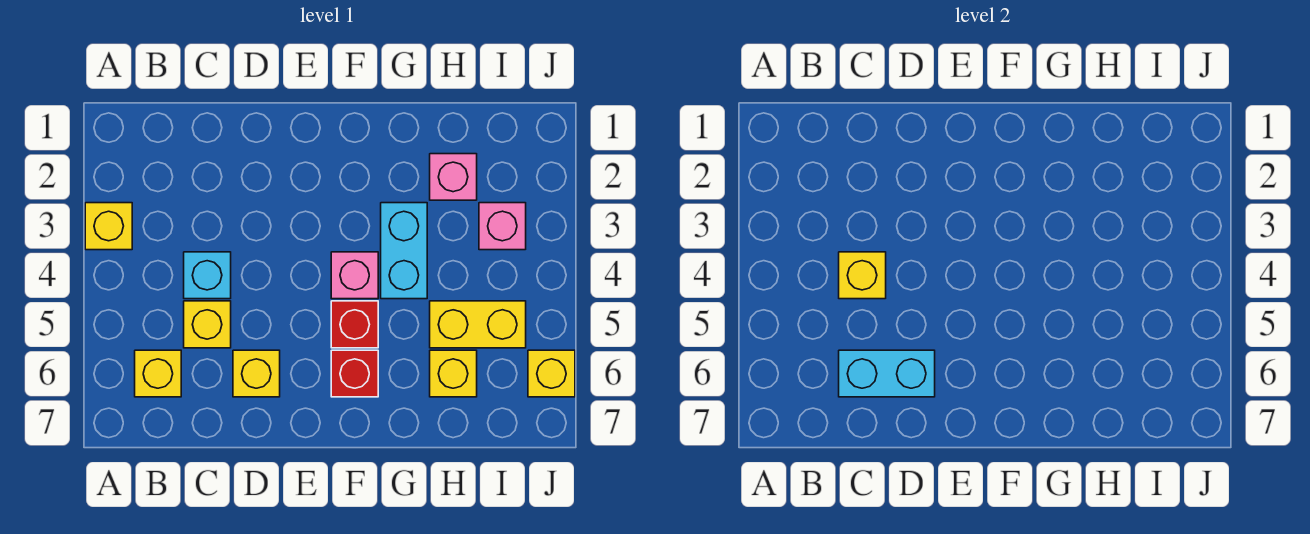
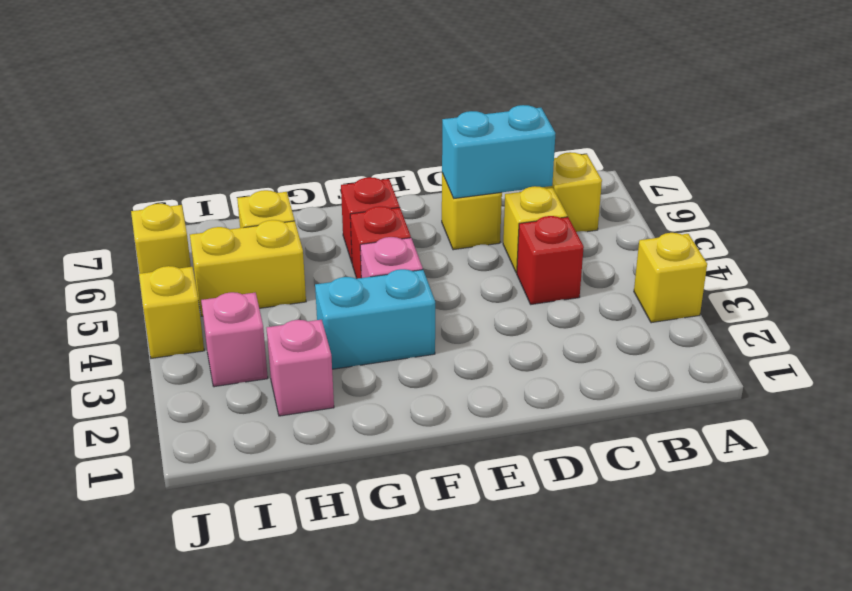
cyan 1x1 brick [184,252,231,299] -> red 1x1 brick [517,216,584,304]
yellow 1x1 brick [839,252,886,299] -> yellow 1x1 brick moved to [139,266,204,358]
cyan 1x2 brick [381,203,427,299] -> cyan 1x2 brick turned to [315,269,435,369]

